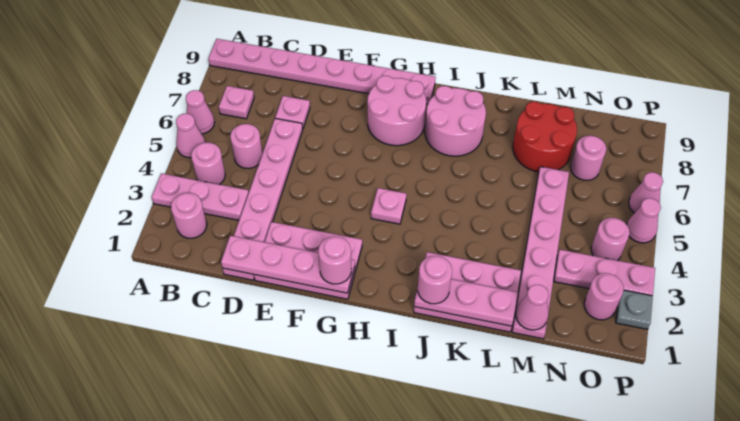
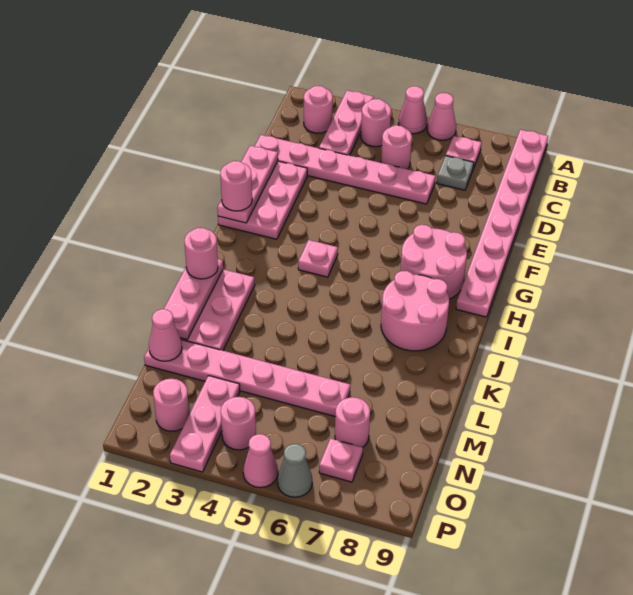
pink 1x4 plate [221,236,355,293] -> pink 1x3 plate [217,146,278,223]
pink 1x1 plate [275,96,310,128] -> pink 1x1 plate moved to [319,438,363,482]
red 2x2 round brick [513,102,577,172] -> none
grey 1x1 plate [616,290,653,329] -> grey 1x1 plate moved to [437,156,474,190]
pink 1x1 cone [629,172,663,213] -> grey 1x1 cone [278,444,312,497]

